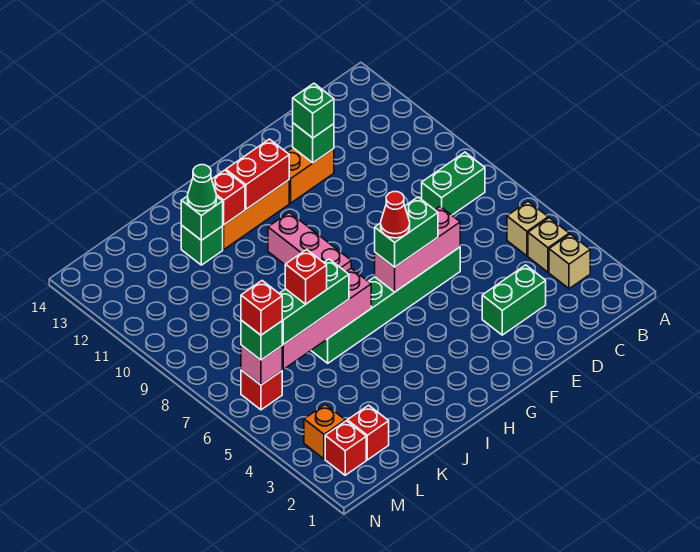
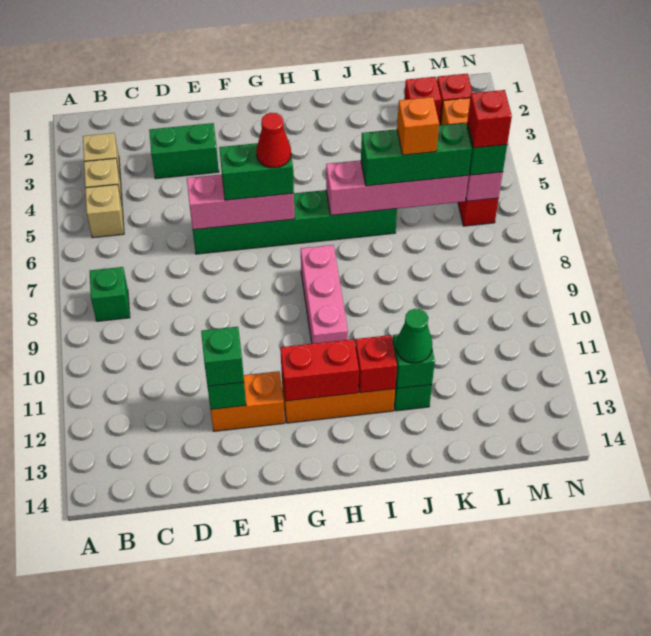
green 1x2 brick [422,152,485,215] -> green 1x1 brick [90,267,130,321]
red 1x1 brick [285,249,327,304] -> orange 1x1 brick [397,97,439,155]

